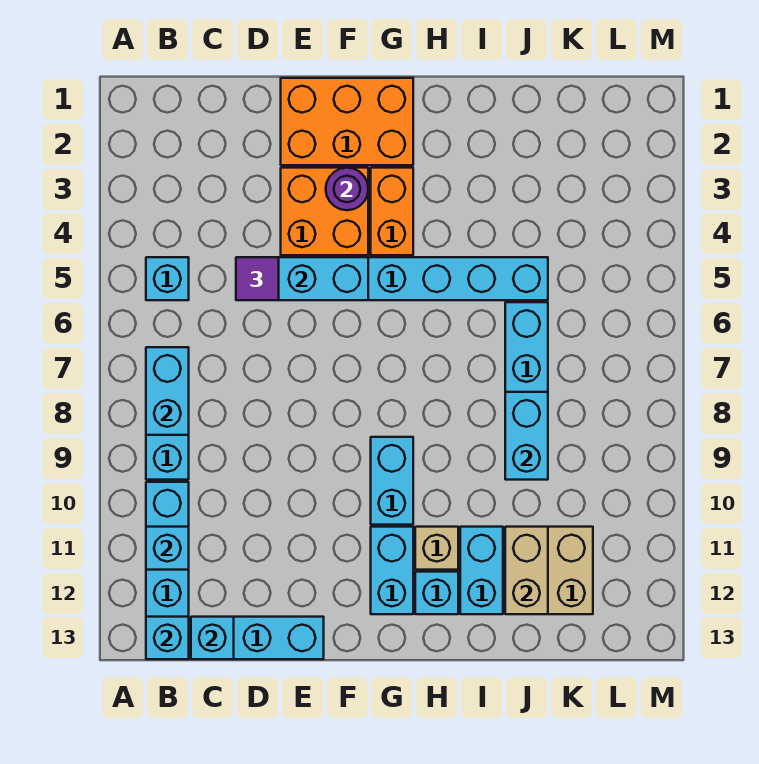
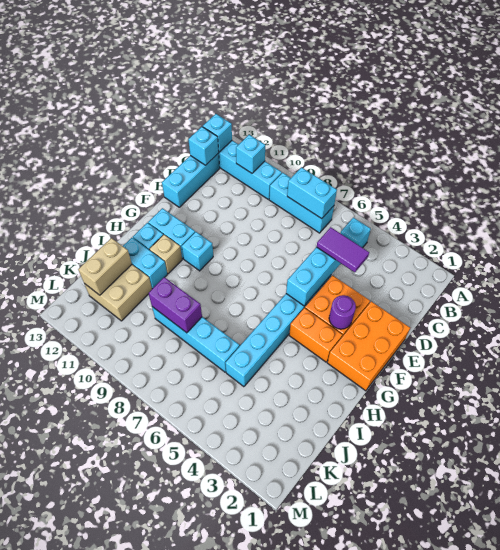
purple 1x1 tile [236,257,279,300] -> purple 1x2 tile [317,227,369,272]
cyan 1x2 brick [371,437,413,525] -> cyan 1x1 brick [182,232,213,271]
cyan 1x2 brick [505,392,548,480] -> purple 1x2 brick [149,277,202,333]
tan 1x2 brick [505,527,548,614] -> tan 1x2 brick turned to [78,238,132,295]

